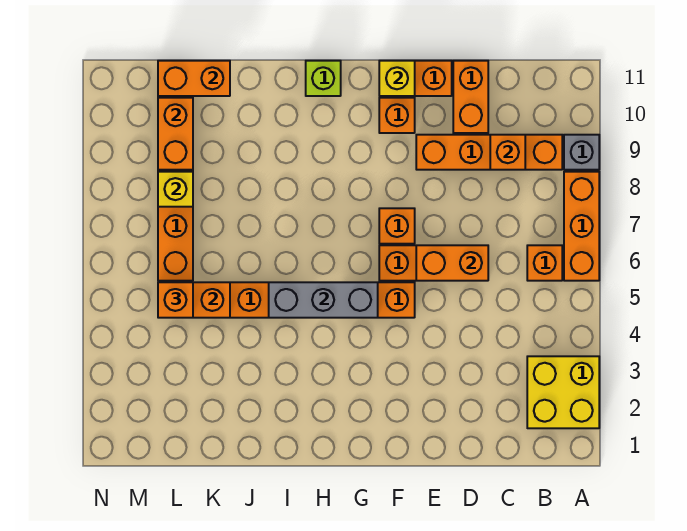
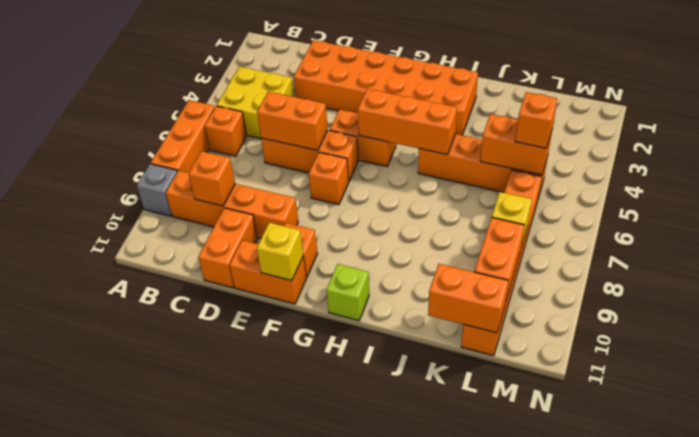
yellow 2x2 brick [527,356,599,428] -> yellow 2x2 brick moved to [217,67,294,138]
none -> orange 2x6 brick [294,40,478,135]
grey 1x3 brick [269,282,378,318] -> orange 1x3 brick [358,89,457,155]

